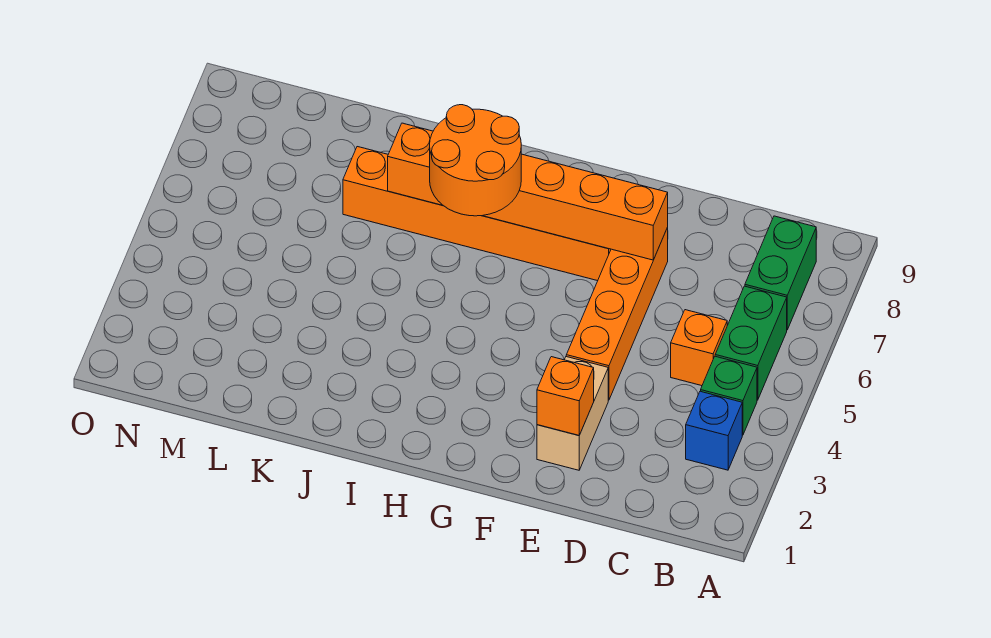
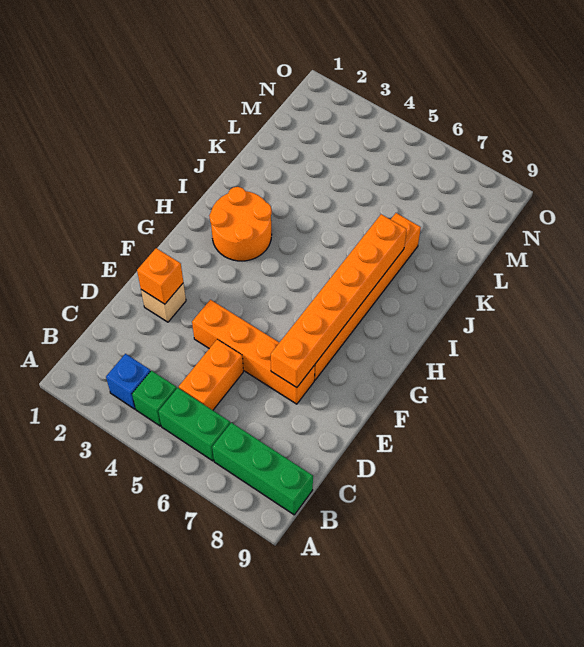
green 1x2 brick [745,216,816,330] -> green 1x3 brick [212,423,313,515]
orange 1x1 brick [671,310,727,386] -> orange 1x2 brick [179,339,243,410]
tan 1x2 brick [537,357,608,470] -> tan 1x1 brick [141,283,186,322]
orange 2x2 round brick [430,105,521,216] -> orange 2x2 round brick moved to [209,187,272,261]

